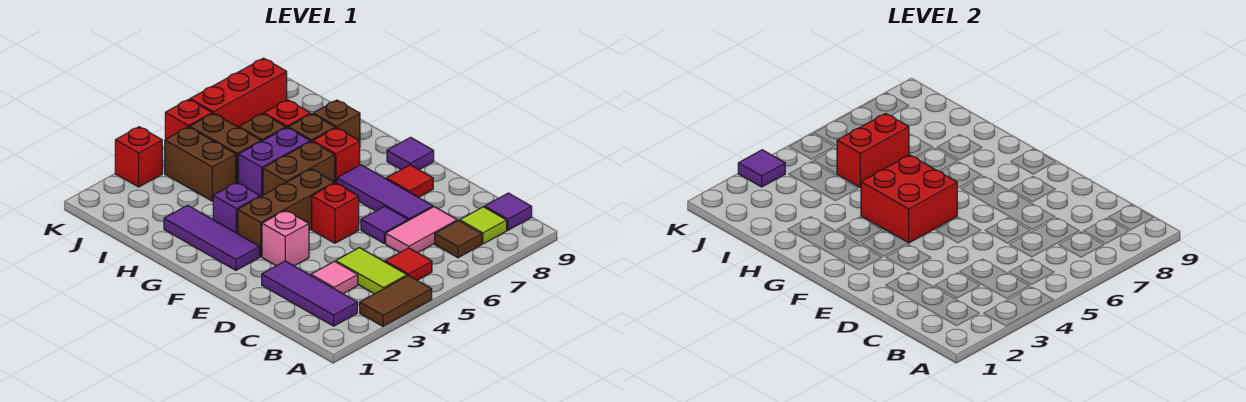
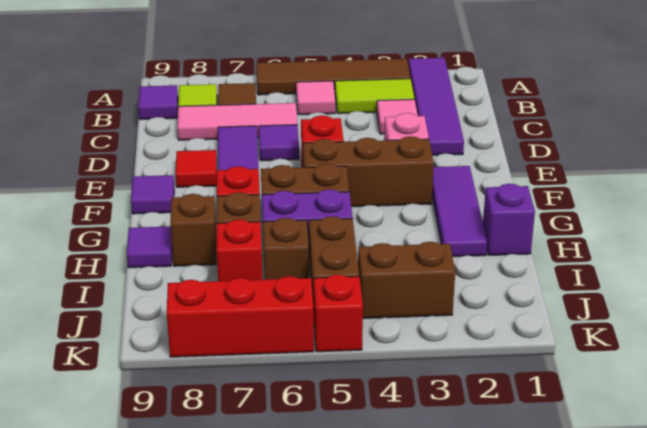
brown 1x2 tile [360,276,432,326] -> brown 1x4 tile [256,59,411,95]
purple 1x3 tile [262,261,357,326] -> purple 1x4 tile [408,58,464,155]
lime 1x2 tile [336,248,407,294] -> lime 1x2 tile turned to [335,79,415,114]
red 1x1 tile [385,248,432,280] -> pink 1x1 tile [296,81,335,115]
pink 1x2 tile [386,207,457,253] -> pink 1x3 tile [177,103,297,140]
red 2x2 brick [861,155,957,243] -> none
purple 1x1 brick [213,183,260,234] -> purple 1x1 brick moved to [483,184,535,255]
brown 1x2 brick [165,127,236,201] -> brown 1x2 brick turned to [358,242,455,318]
red 1x2 brick [837,114,909,187] -> none
red 1x1 brick [115,127,162,187] -> none
purple 1x1 tile [738,150,785,187] -> purple 1x1 tile moved to [127,226,172,268]

